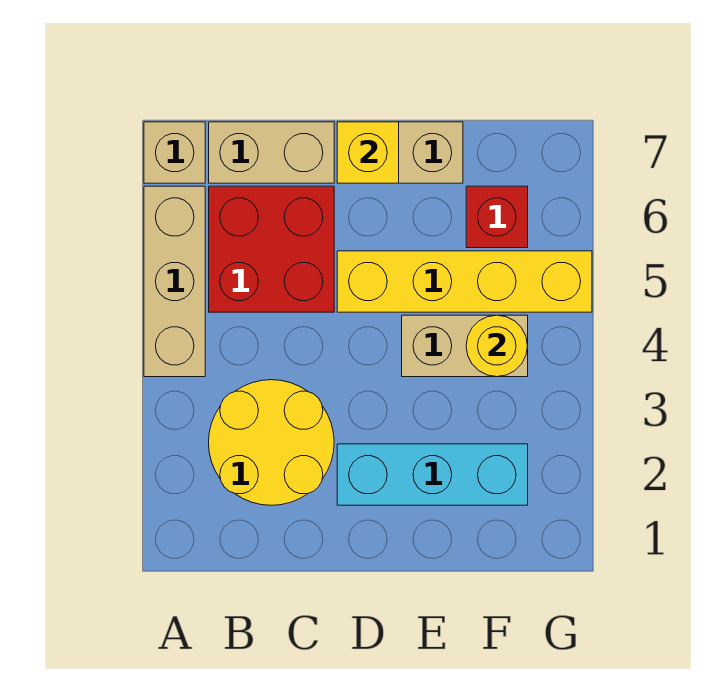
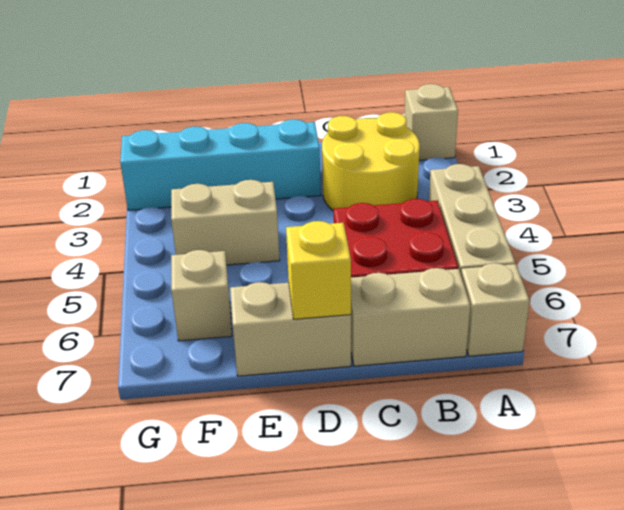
none -> tan 1x1 brick [404,84,458,160]
cyan 1x3 brick [337,444,528,505] -> cyan 1x4 brick [120,119,321,210]
yellow 1x4 brick [337,251,592,312] -> none
yellow 1x1 round brick [466,315,528,377] -> none
red 1x1 brick [466,186,528,248] -> tan 1x1 brick [171,250,232,341]

